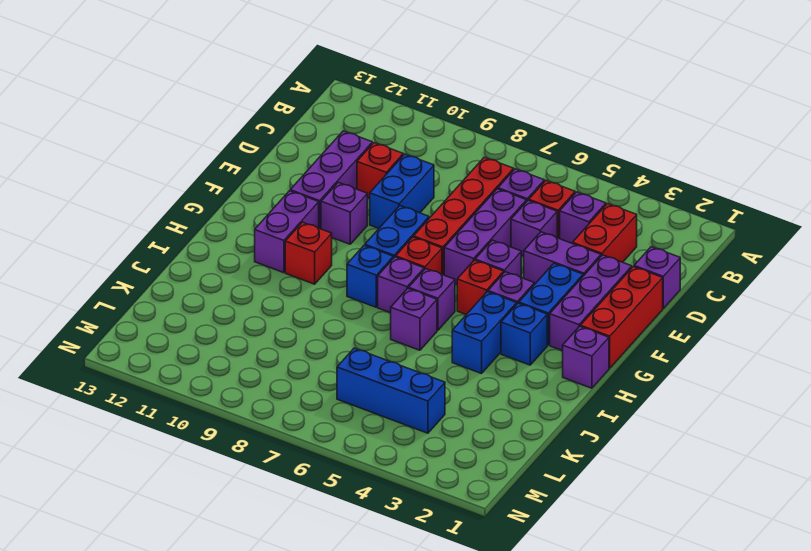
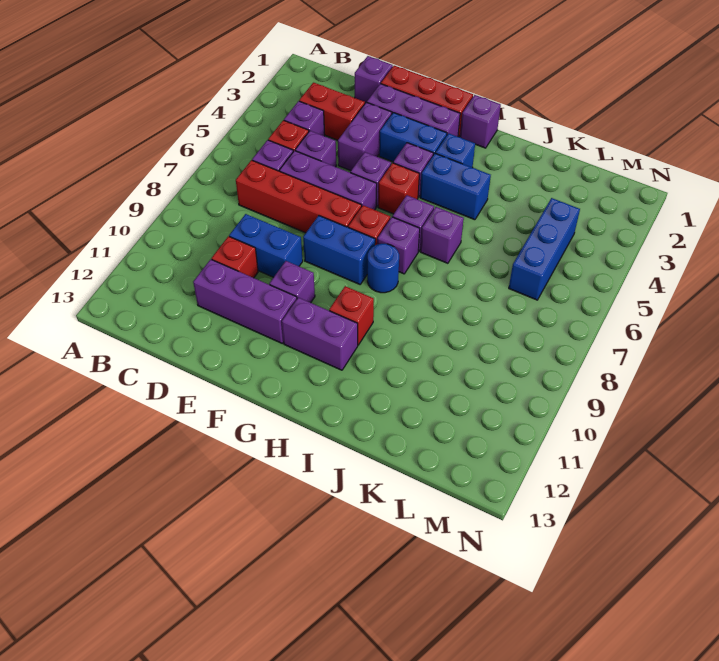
blue 1x1 brick [347,245,393,307] -> blue 1x1 round brick [367,244,399,293]

